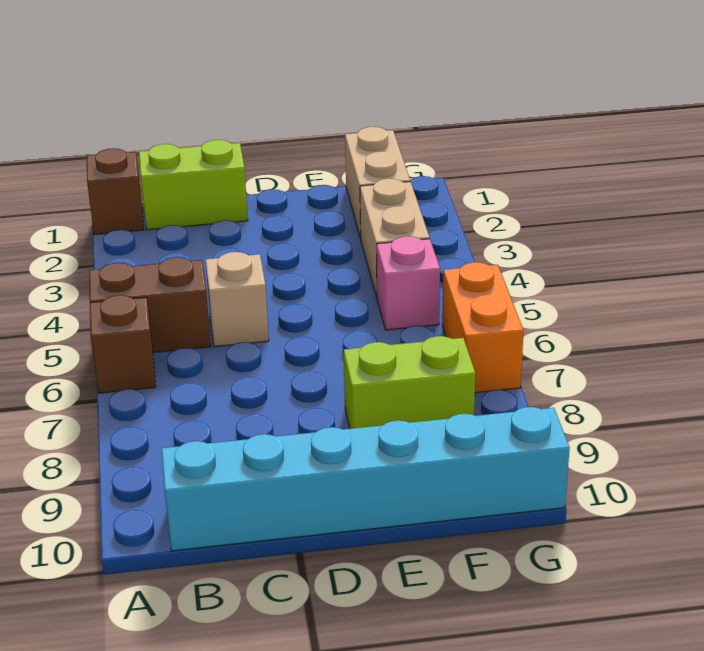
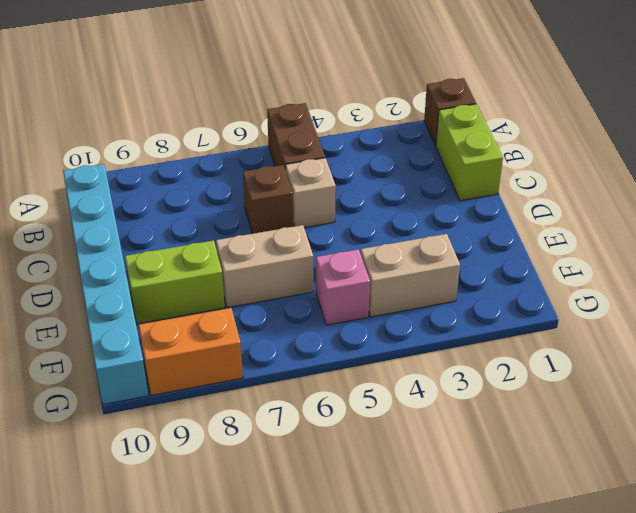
brown 1x1 brick [90,295,156,393] -> brown 1x1 brick moved to [243,165,293,234]
lime 1x2 brick [344,336,475,429] -> lime 1x2 brick turned to [125,240,225,324]
tan 1x2 brick [345,127,410,238] -> tan 1x2 brick moved to [216,225,313,308]
orange 1x2 brick [442,262,524,393] -> orange 1x2 brick moved to [139,308,243,395]

